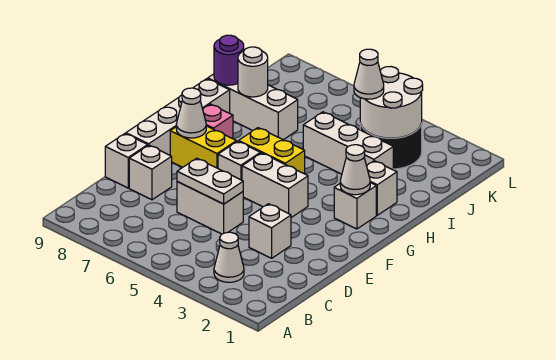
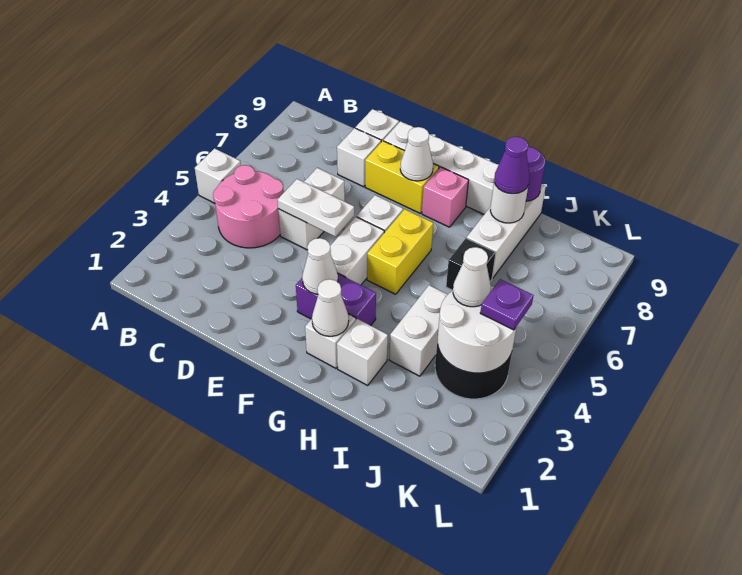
white 1x1 cone [214,232,244,282] -> white 1x1 cone moved to [302,238,338,294]
none -> pink 2x2 round brick [213,165,283,248]
white 1x1 brick [249,204,291,258] -> white 1x1 brick moved to [195,148,241,203]
white 1x2 plate [177,158,243,204] -> white 1x2 plate turned to [278,179,354,237]
none -> purple 1x2 brick [296,274,376,326]
yellow 1x2 brick [170,126,236,168] -> yellow 1x2 brick turned to [365,141,439,213]
white 1x3 brick [303,112,393,174] -> white 1x2 brick [389,285,448,376]
none -> black 1x1 brick [446,238,496,290]
none -> purple 1x1 cone [494,137,529,194]
none -> purple 1x1 plate [480,279,533,330]

